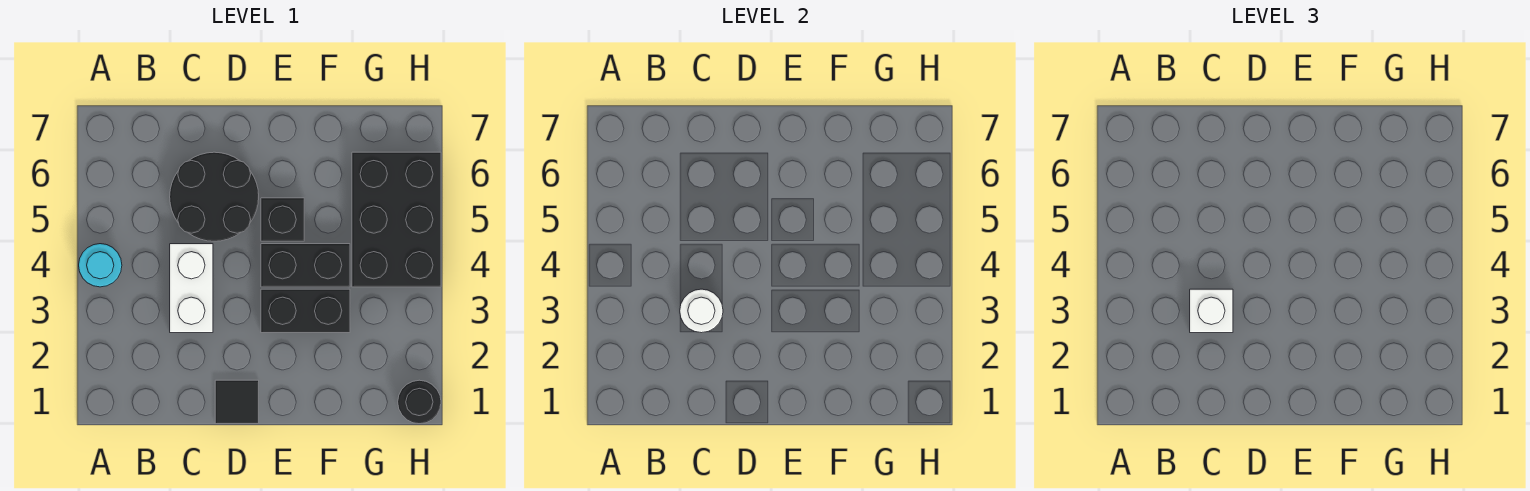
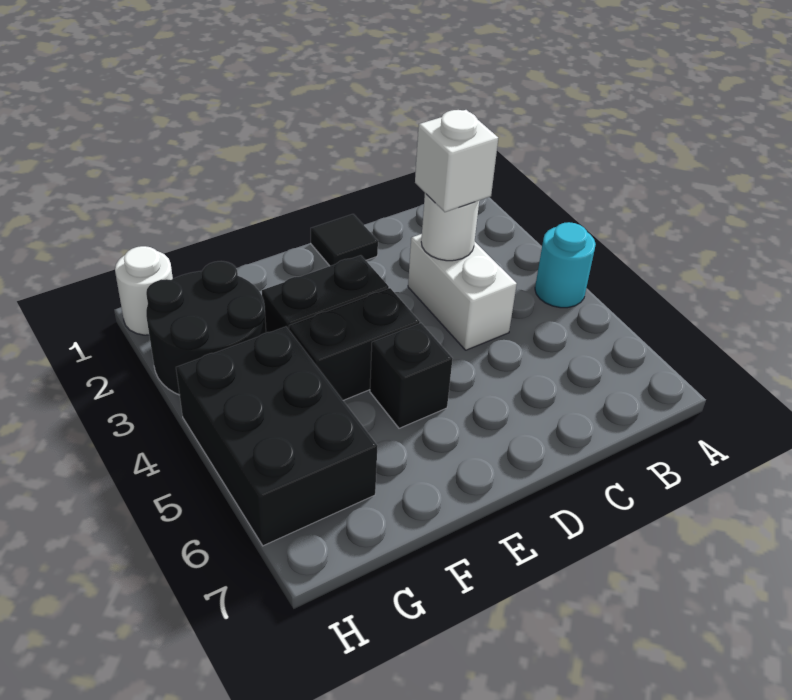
black 2x2 round brick [170,152,259,241] -> black 2x2 round brick moved to [146,261,266,395]
black 1x1 round brick [398,380,441,424] -> white 1x1 round brick [115,246,173,335]

